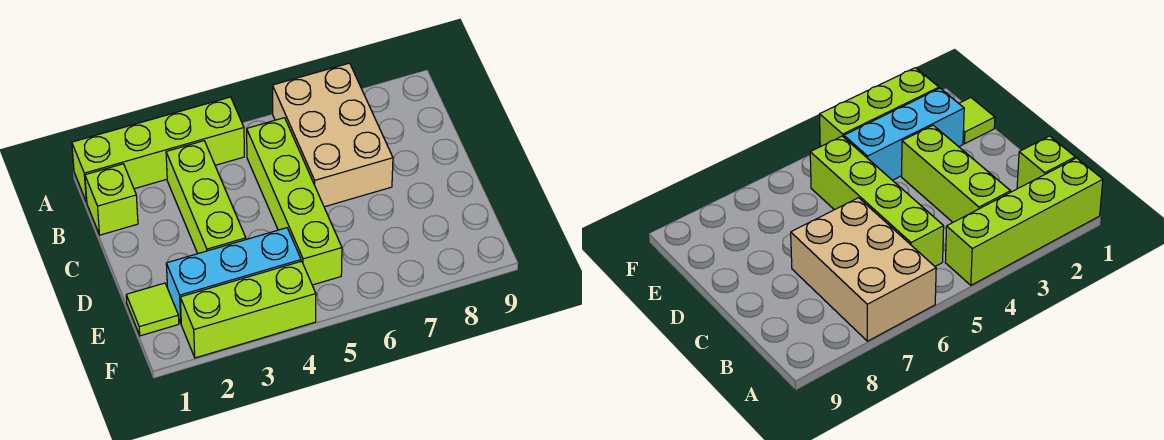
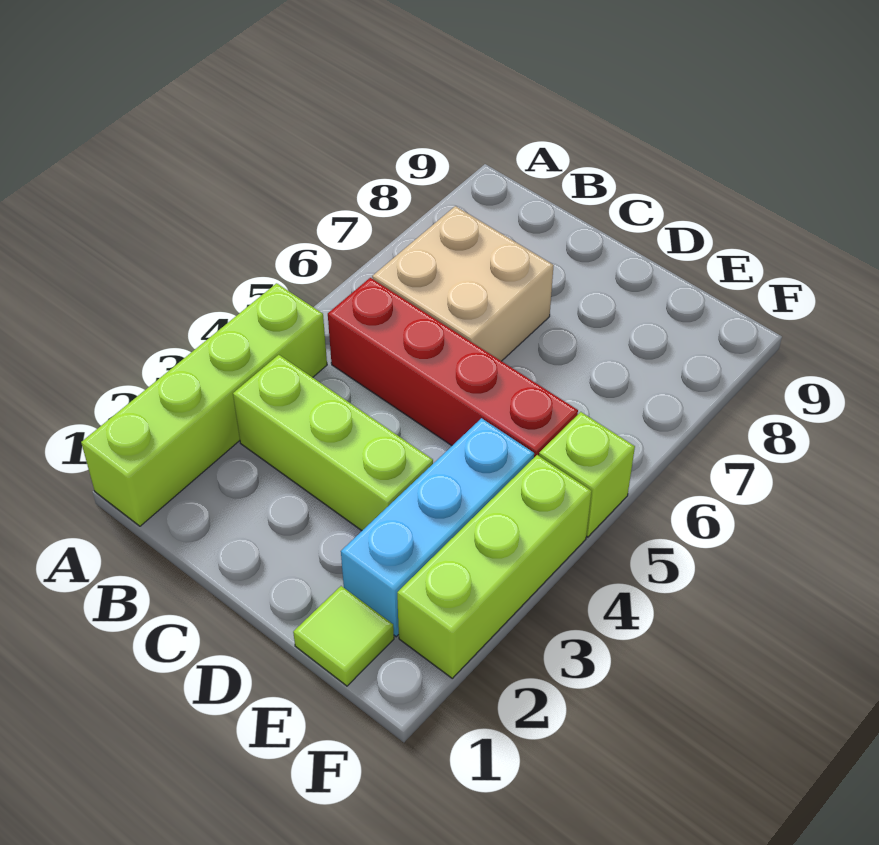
tan 2x3 brick [273,63,393,207] -> tan 2x2 brick [372,206,554,361]
lime 1x1 brick [85,164,138,235] -> lime 1x1 brick moved to [539,412,635,537]
lime 1x4 brick [247,118,342,285] -> red 1x4 brick [328,278,578,457]

